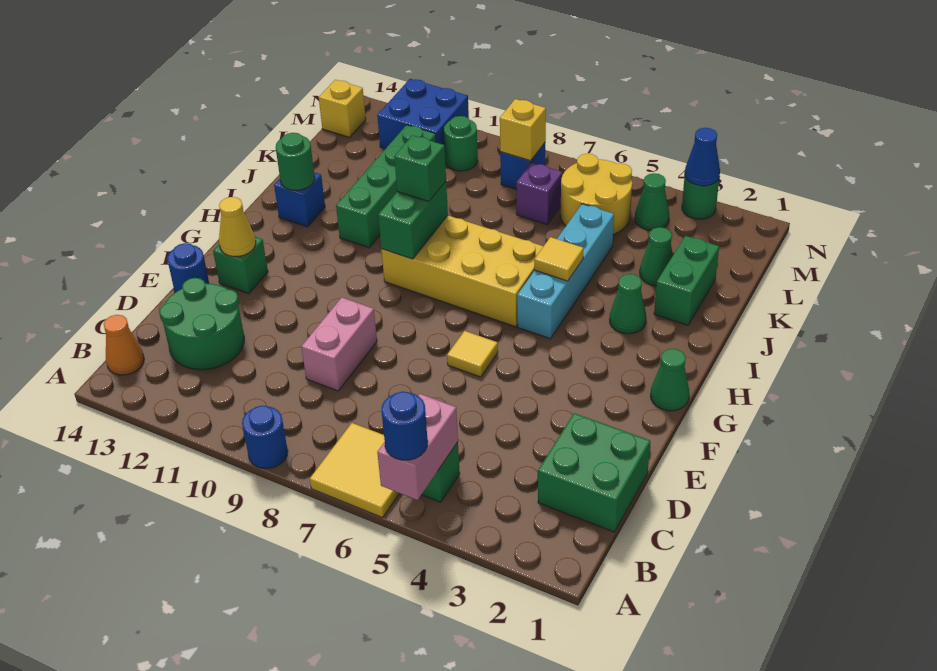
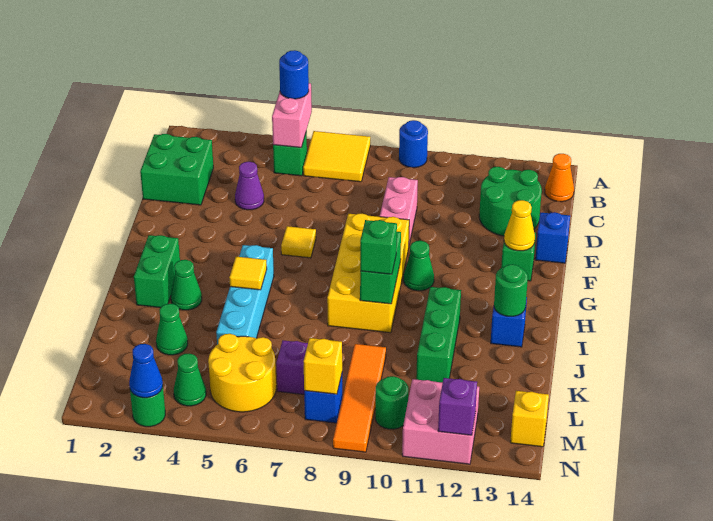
none -> purple 1x1 cone [235,162,264,210]
blue 1x1 round brick [167,243,209,292] -> blue 1x1 brick [535,212,570,263]
green 1x1 cone [651,349,689,411] -> green 1x1 cone moved to [404,241,434,291]
yellow 2x4 brick [381,216,543,327] -> yellow 2x4 brick turned to [327,214,409,333]
green 1x4 brick [336,125,436,248] -> green 1x3 brick [416,287,461,383]
green 1x2 brick [654,236,719,325] -> green 1x2 brick moved to [134,235,180,308]
none -> orange 1x4 tile [333,344,386,452]
blue 2x2 brick [377,79,469,149] -> pink 2x2 brick [402,379,479,464]
none -> purple 1x1 brick [438,378,477,435]

